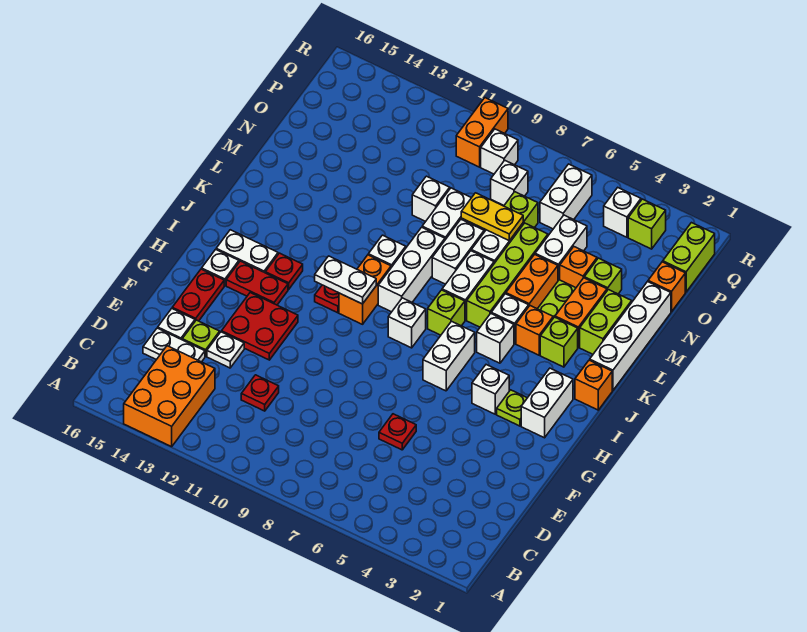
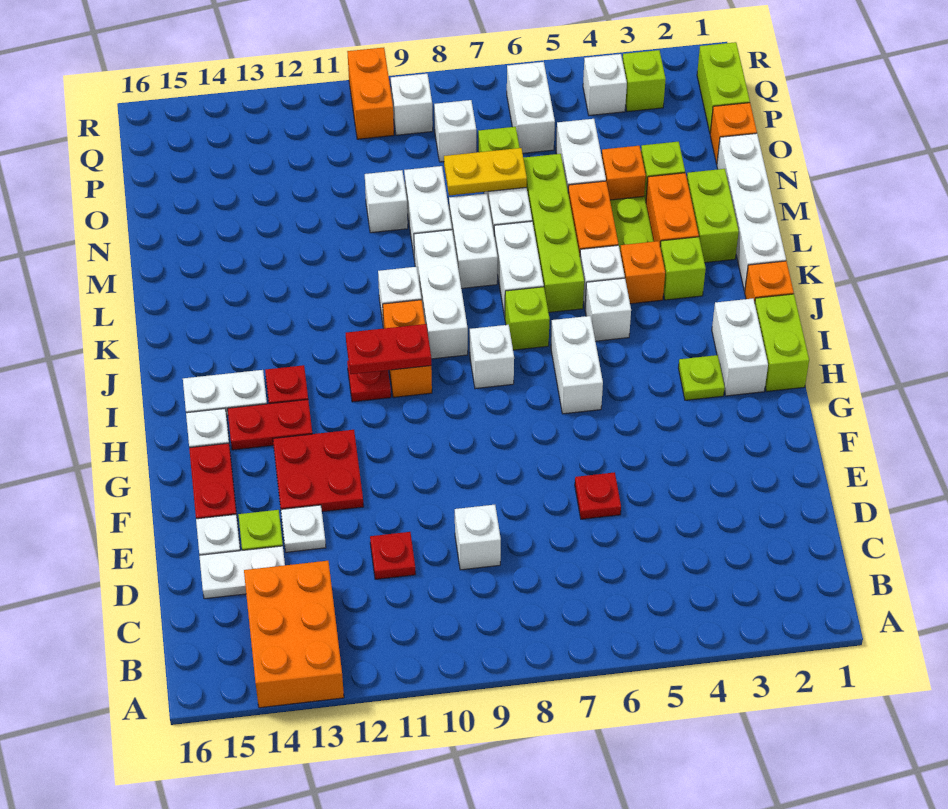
none -> lime 1x2 brick [755,294,809,392]
white 1x1 brick [472,365,509,414] -> white 1x1 brick moved to [455,505,501,570]
white 1x2 plate [315,256,376,304] -> red 1x2 plate [346,324,431,374]

